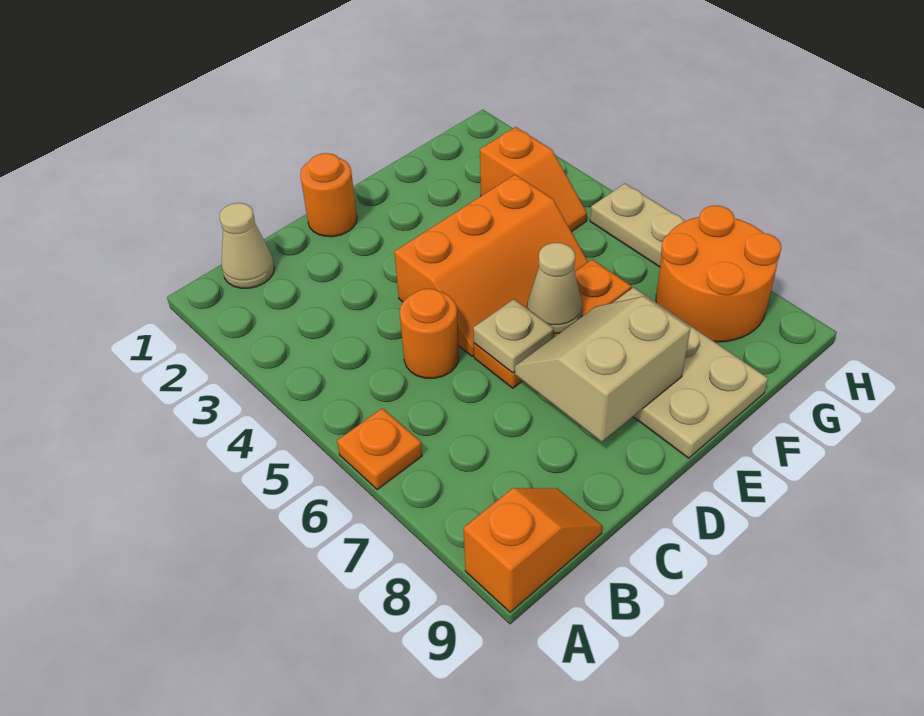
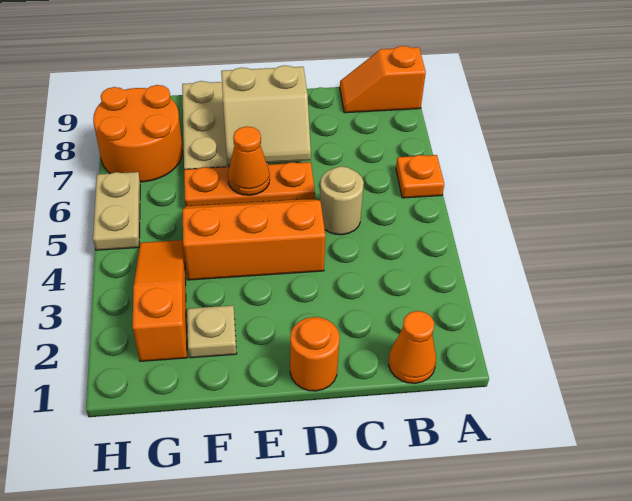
tan 1x1 cone [219,203,274,288] -> orange 1x1 cone [389,311,436,383]
orange 1x1 round brick [400,289,459,378] -> tan 1x1 round brick [320,166,364,235]
tan 1x1 plate [473,299,554,373] -> tan 1x1 plate moved to [187,306,237,358]
tan 1x1 cone [527,243,582,333] -> orange 1x1 cone [228,126,270,195]
orange 1x2 slope [480,127,587,232] -> orange 1x3 slope [132,240,187,361]

